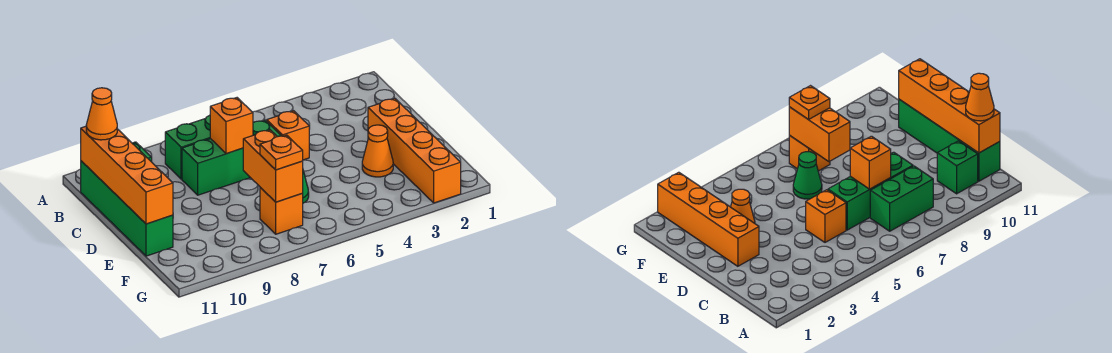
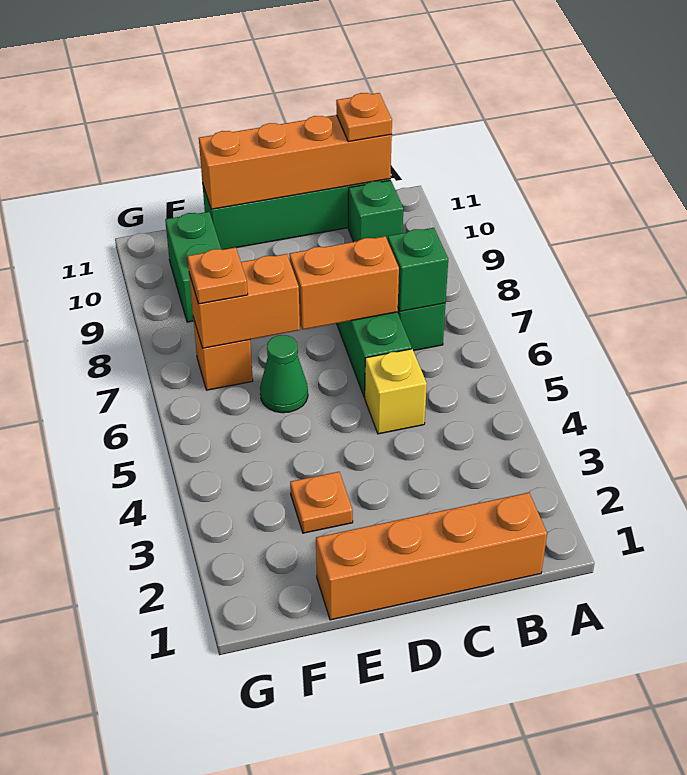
none -> green 1x1 brick [388,228,448,311]
orange 1x1 cone [86,88,117,140] -> orange 1x1 plate [336,93,392,142]
orange 1x1 brick [267,111,309,160] -> yellow 1x1 brick [365,349,427,434]
orange 1x1 brick [210,98,253,154] -> orange 1x2 brick [289,236,399,330]
orange 1x4 brick [368,98,461,203] -> orange 1x4 brick moved to [316,493,547,620]
orange 1x1 cone [362,125,393,177] -> orange 1x1 plate [290,472,353,533]
none -> green 1x2 brick [165,212,221,322]

